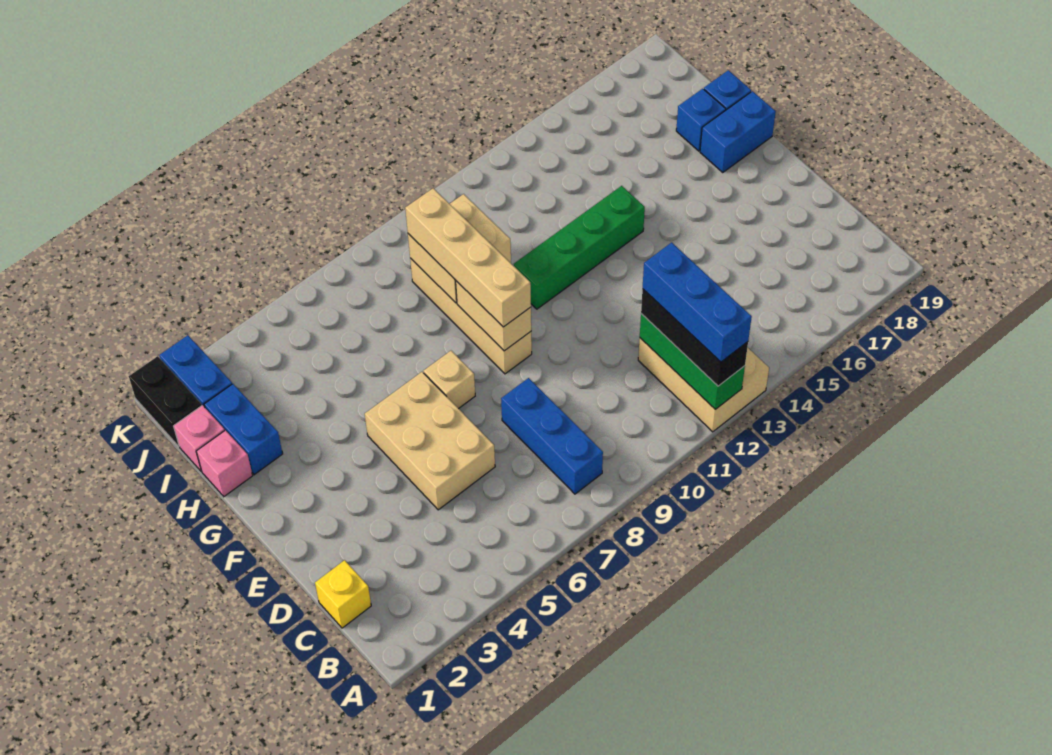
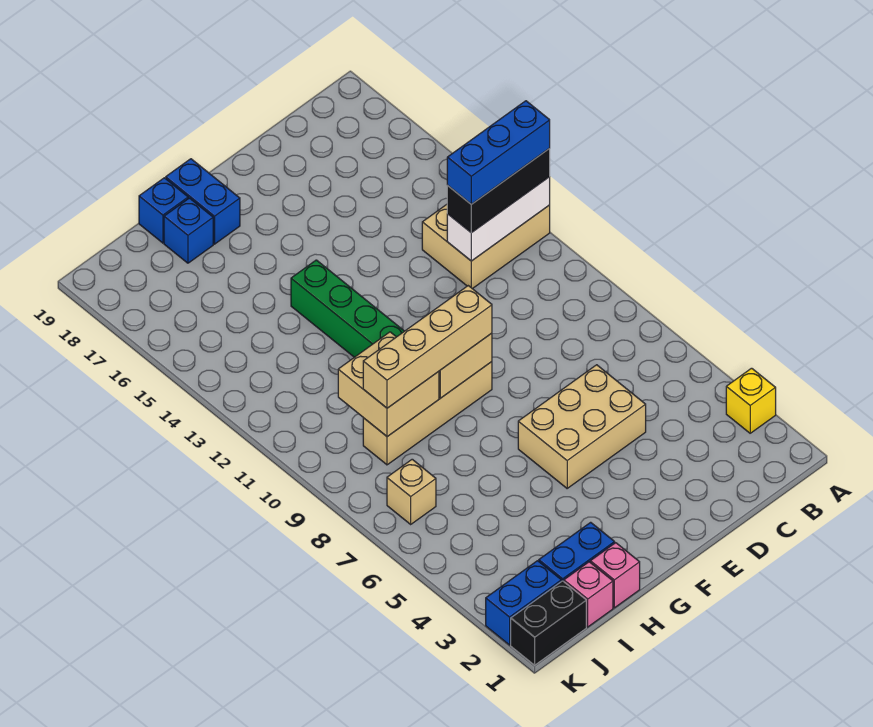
green 1x3 brick [640,314,745,409] -> white 1x3 brick [447,177,550,261]
blue 1x3 brick [501,378,603,494] -> none
yellow 1x1 brick [315,560,371,628] -> yellow 1x1 brick moved to [726,368,776,433]
tan 1x1 brick [424,351,475,409] -> tan 1x1 brick moved to [387,459,436,524]

